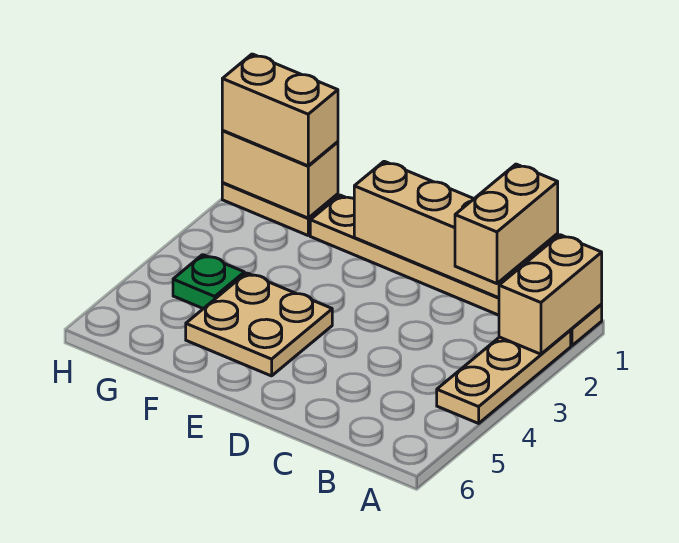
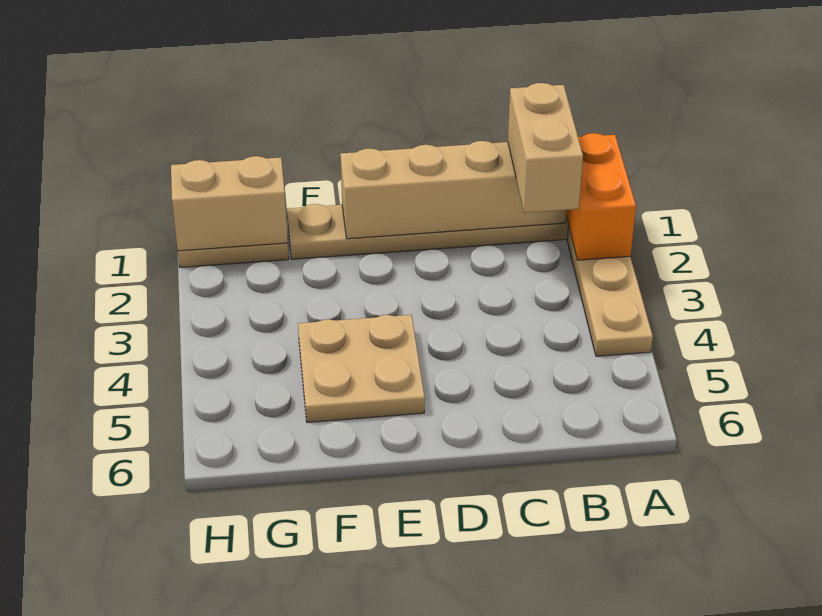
tan 1x2 brick [499,235,602,354] -> orange 1x2 brick [566,133,636,260]
tan 1x2 brick [222,54,338,166] -> none
green 1x1 plate [173,255,244,309] -> none

